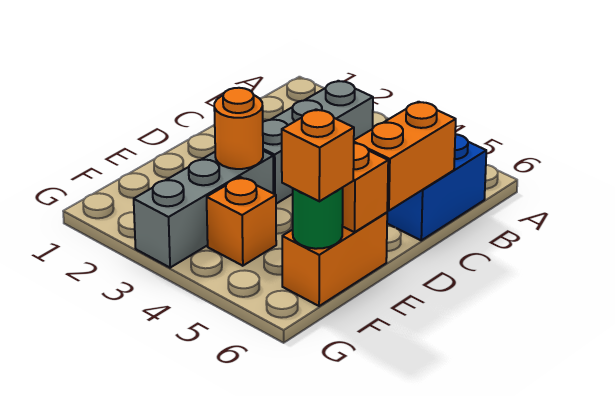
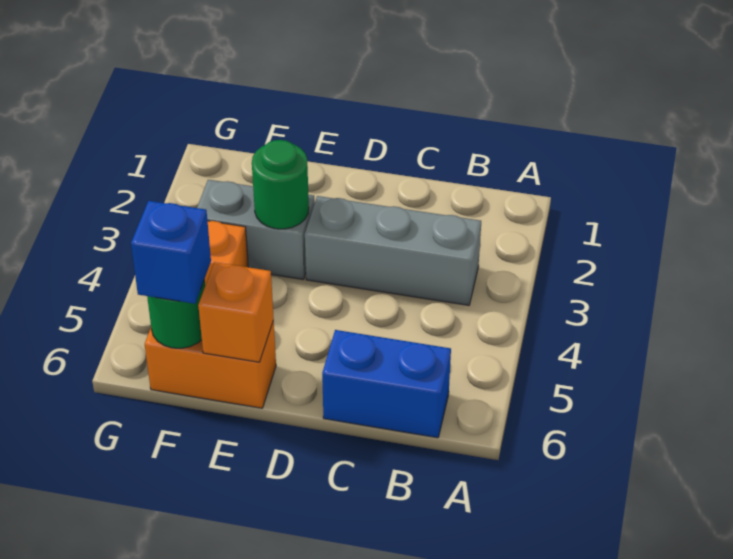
orange 1x2 brick [354,102,456,211] -> none
grey 1x3 brick [134,151,273,268] -> grey 1x2 brick [197,180,315,279]
orange 1x1 round brick [214,88,263,169] -> green 1x1 round brick [252,140,309,229]
orange 1x1 brick [282,109,354,201] -> blue 1x1 brick [131,201,211,304]

